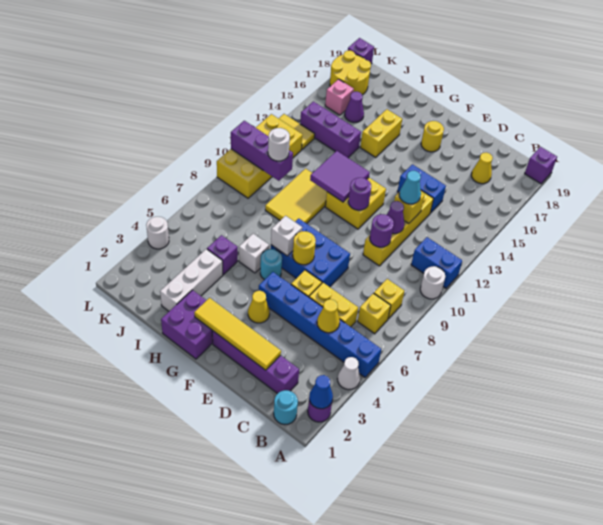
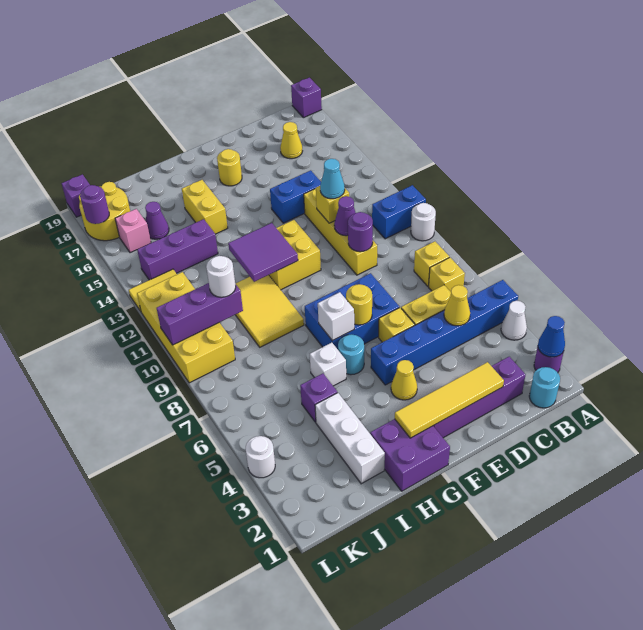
purple 1x1 round brick [348,178,371,210] -> purple 1x1 round brick moved to [80,185,109,224]

